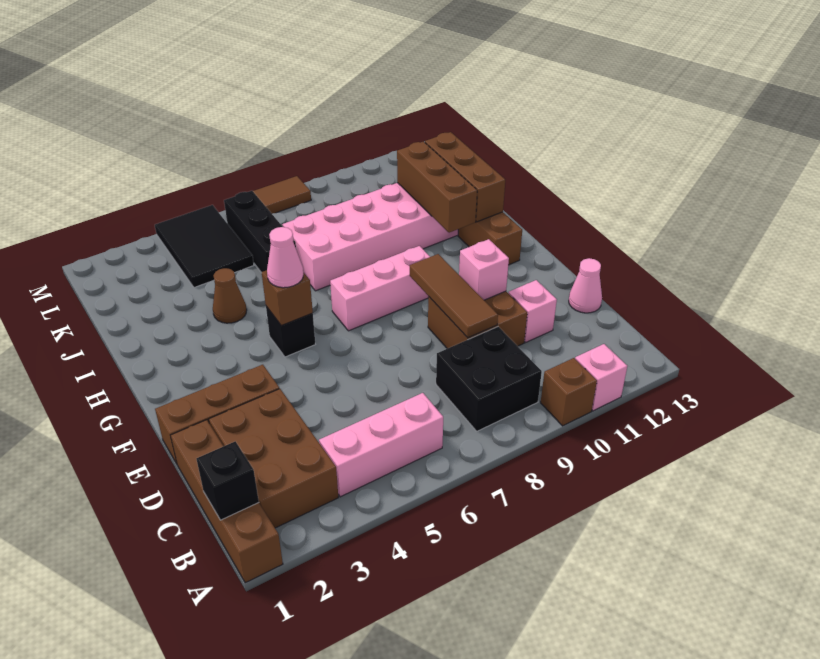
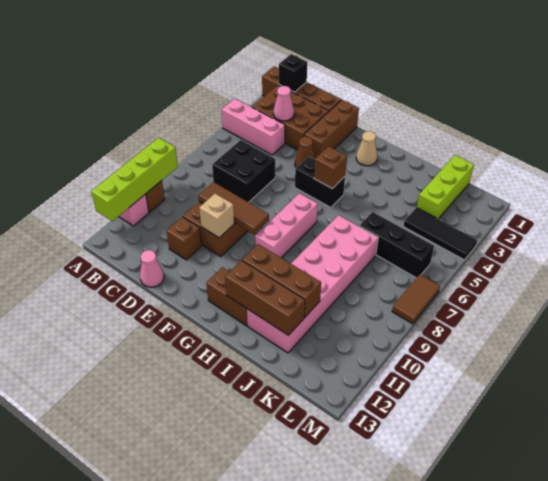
none -> lime 1x4 brick [91,138,178,221]
pink 1x3 brick [319,393,443,497] -> pink 1x3 brick turned to [222,99,285,155]
black 2x2 brick [436,327,542,431] -> black 2x2 brick moved to [212,140,275,202]
pink 1x1 brick [508,280,557,342] -> brown 1x1 brick [167,217,202,260]
pink 1x1 brick [459,239,509,300] -> tan 1x1 brick [199,194,234,238]
none -> tan 1x1 cone [356,131,377,166]
black 1x1 brick [266,306,315,357] -> black 1x2 brick [295,157,345,208]
pink 1x1 cone [267,227,303,288] -> pink 1x1 cone moved to [273,86,294,121]
brown 1x1 cone [213,268,247,323] -> brown 1x1 cone moved to [295,137,315,168]
none -> lime 1x3 brick [417,155,474,219]
black 2x3 tile [155,205,254,288] -> black 1x3 tile [403,208,477,260]

